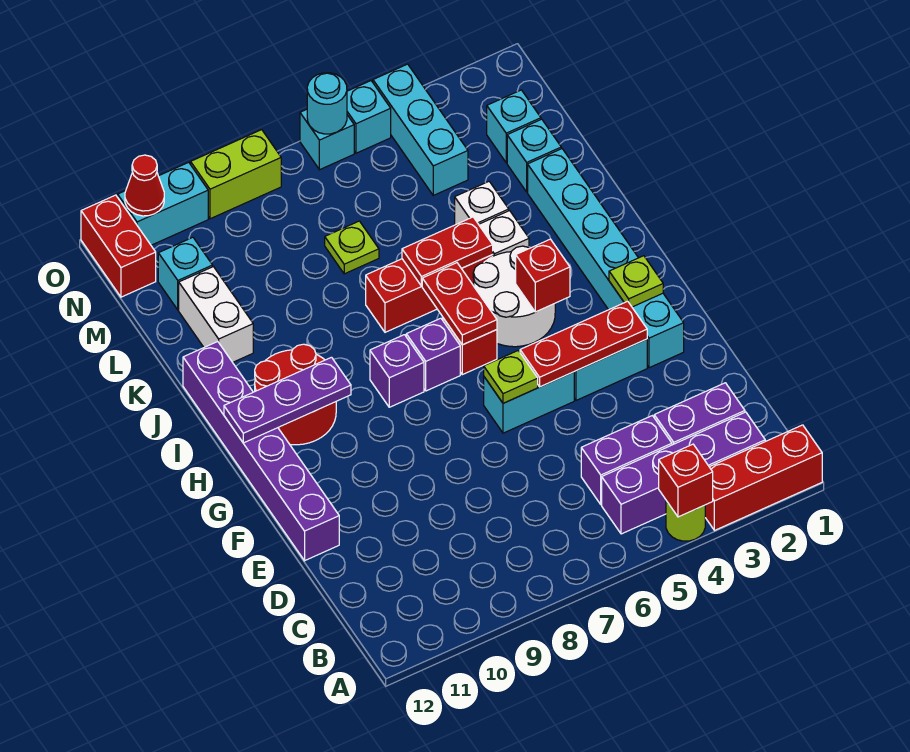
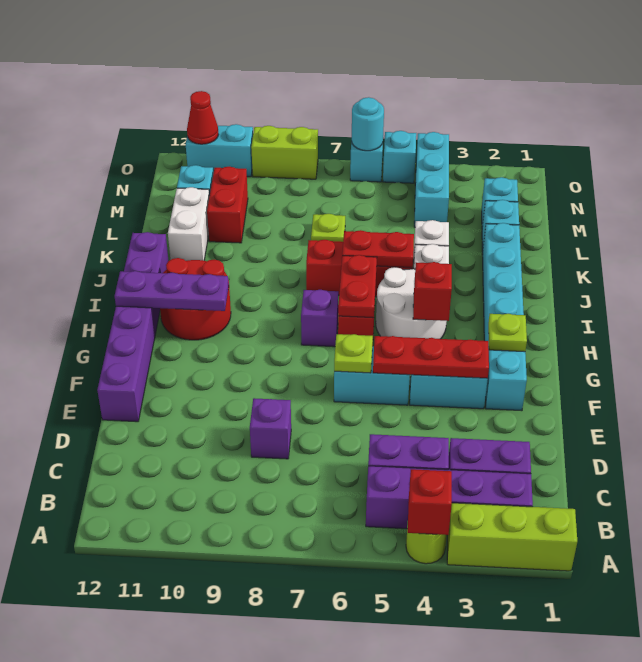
red 1x3 brick [705,425,822,531] -> lime 1x3 brick [447,503,577,571]
purple 1x1 brick [370,335,424,407] -> purple 1x1 brick moved to [250,398,291,459]
red 1x2 brick [81,195,156,297] -> red 1x2 brick moved to [207,167,248,243]

